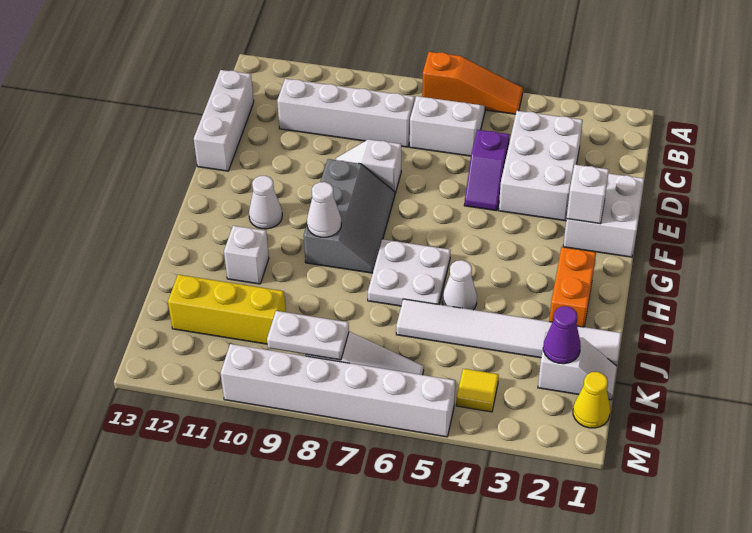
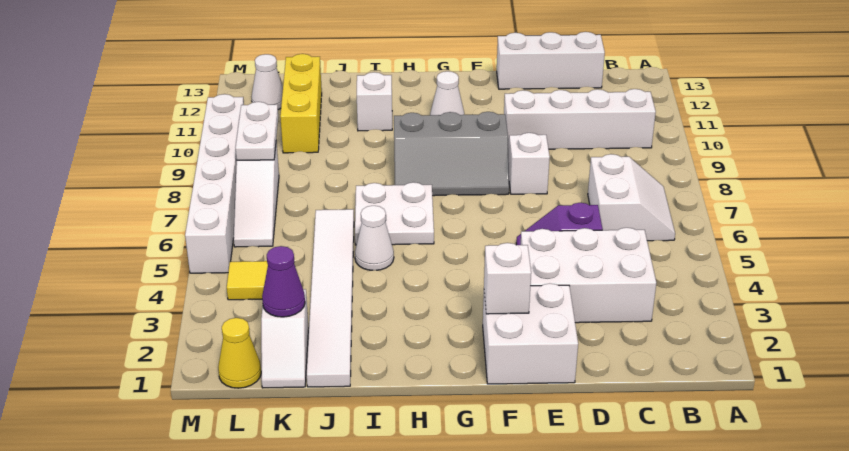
orange 1x3 slope [422,52,523,114] -> none
white 1x4 brick [277,79,415,147] -> white 1x4 brick turned to [504,89,656,149]
orange 1x2 brick [549,247,596,327] -> none
white 1x1 cone [307,182,341,237] -> white 1x1 cone moved to [251,54,283,110]

